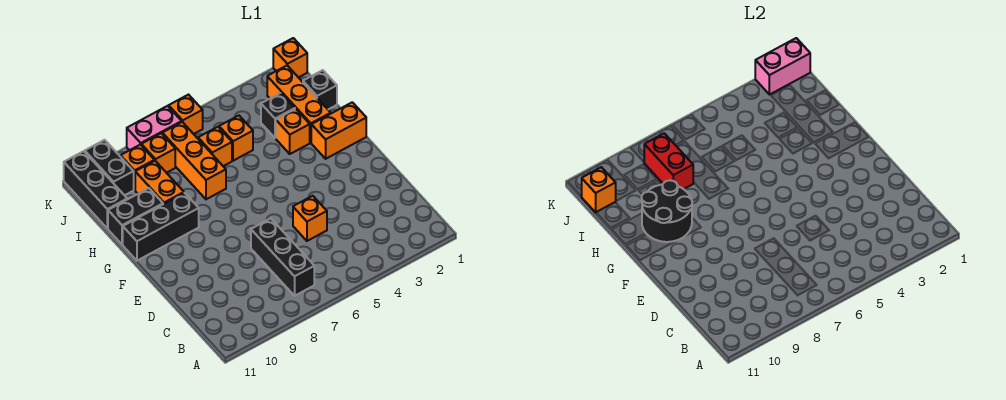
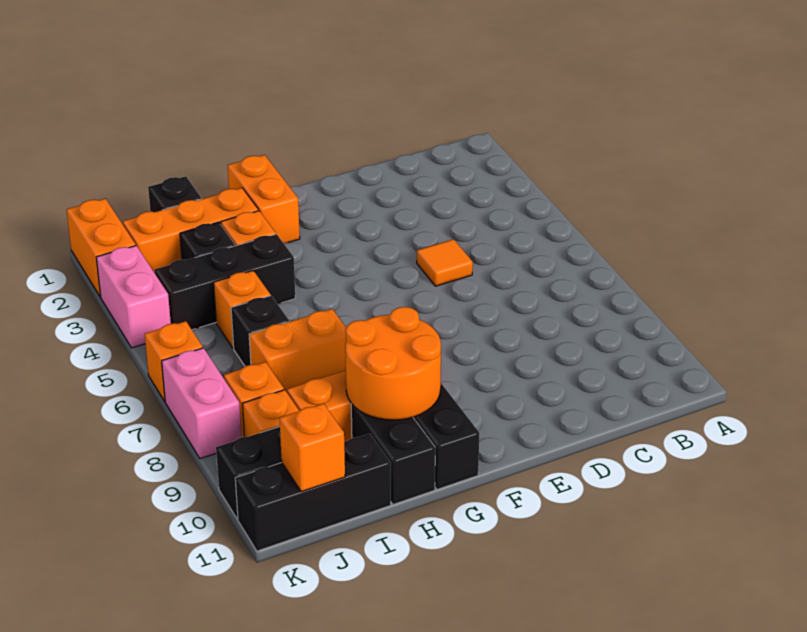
black 1x3 brick [251,219,314,296] -> black 1x3 brick moved to [155,234,295,330]
orange 1x1 brick [293,196,327,241] -> orange 1x1 tile [417,239,473,286]
black 2x2 round brick [641,180,692,242] -> orange 2x2 round brick [345,307,441,420]
orange 1x3 brick [162,122,226,199] -> orange 1x2 brick [249,309,346,392]
orange 1x1 brick [198,127,232,166] -> black 1x1 brick [231,296,289,367]
red 1x2 brick [644,133,693,189] -> none
orange 1x1 brick [273,38,307,78] -> orange 1x2 brick [67,199,136,297]
pink 1x2 brick [755,38,810,95] -> pink 1x2 brick moved to [96,246,171,348]

